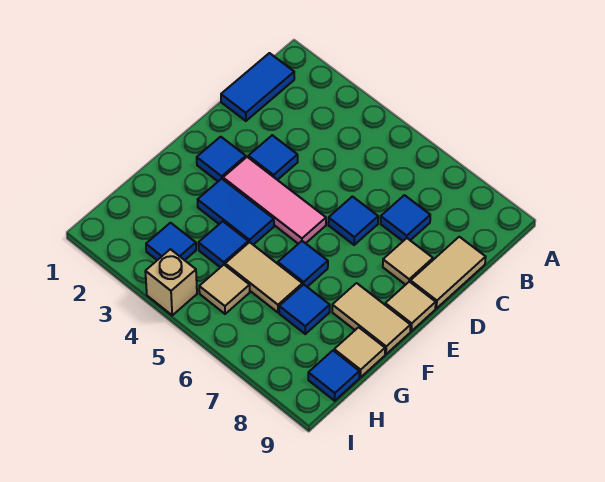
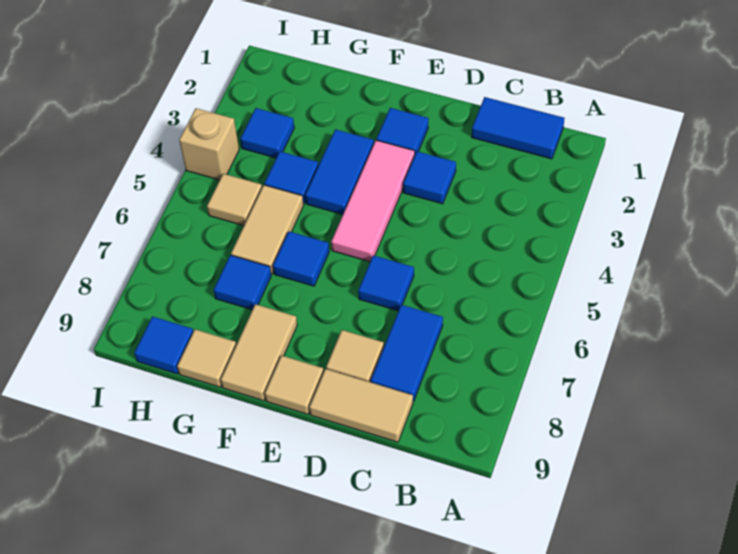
blue 1x1 tile [381,195,430,241] -> blue 1x2 tile [371,305,443,402]

